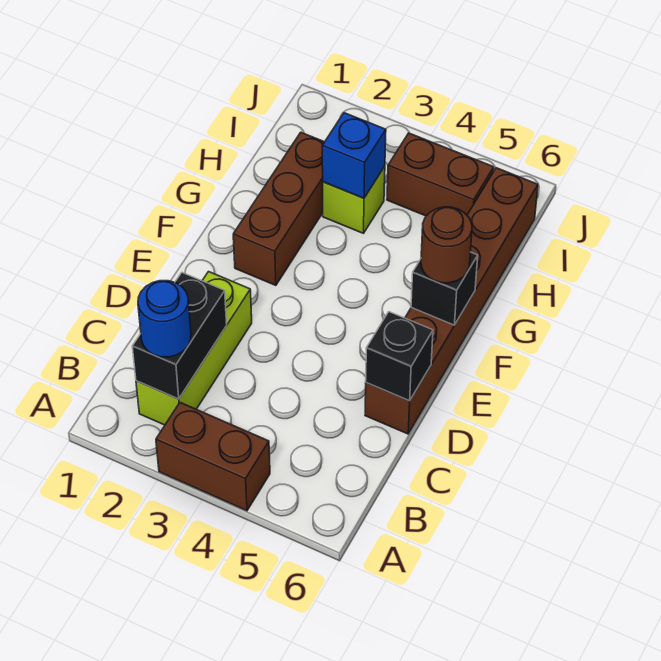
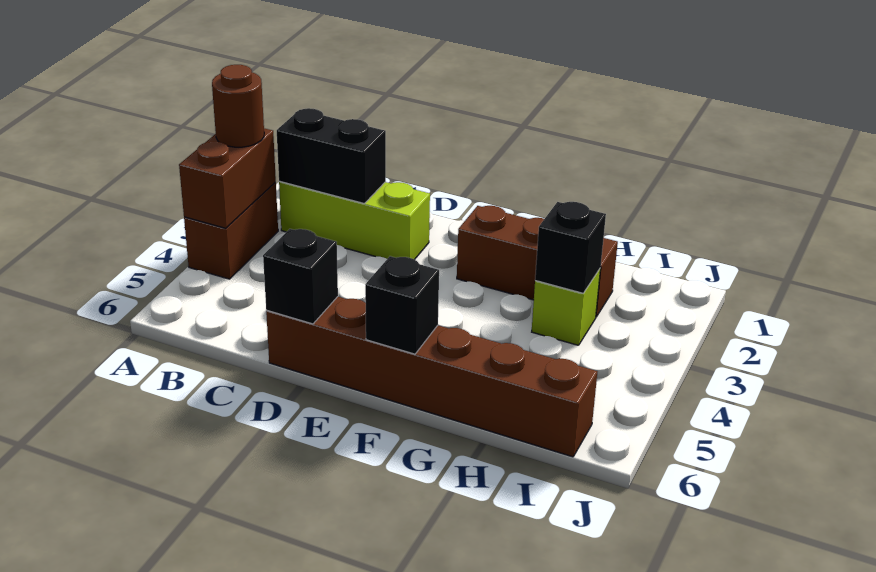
blue 1x1 round brick [138,281,191,357] -> none
brown 1x1 round brick [421,207,472,283] -> brown 1x1 round brick moved to [212,65,264,147]
blue 1x1 brick [322,113,386,198] -> black 1x1 brick [535,202,606,293]
brown 1x2 brick [387,133,494,216] -> brown 1x2 brick moved to [179,128,276,228]

